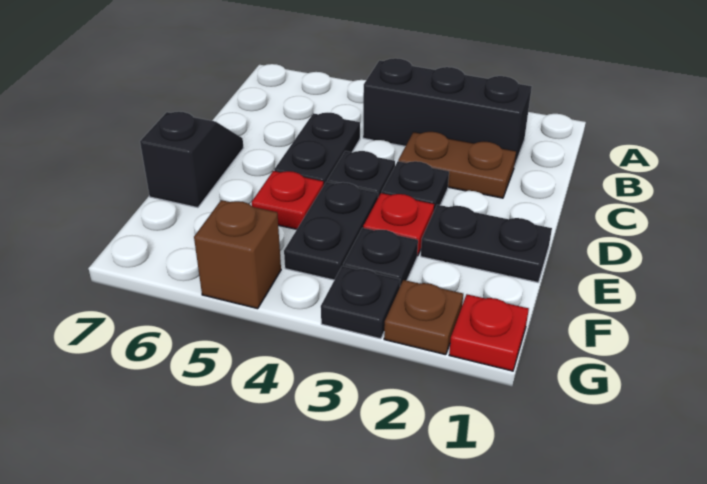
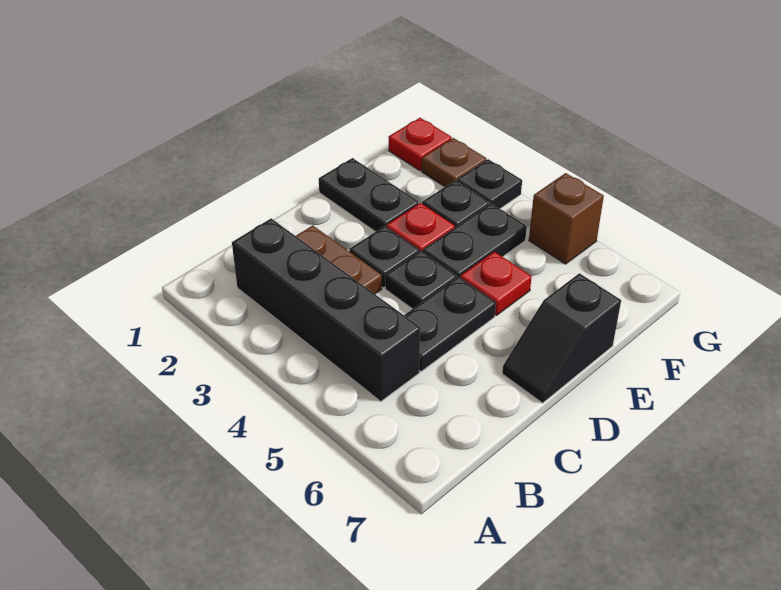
black 1x3 brick [363,58,532,167] -> black 1x4 brick [232,218,420,401]

